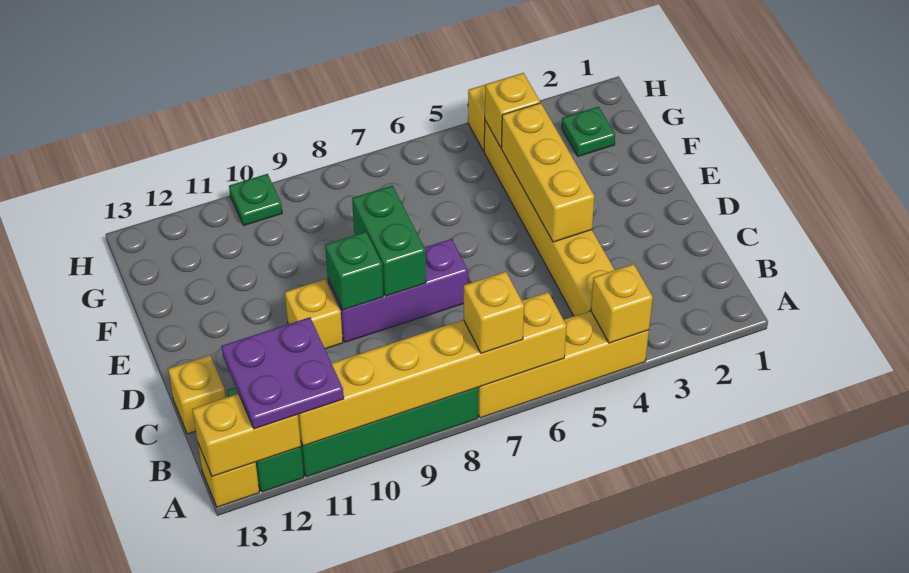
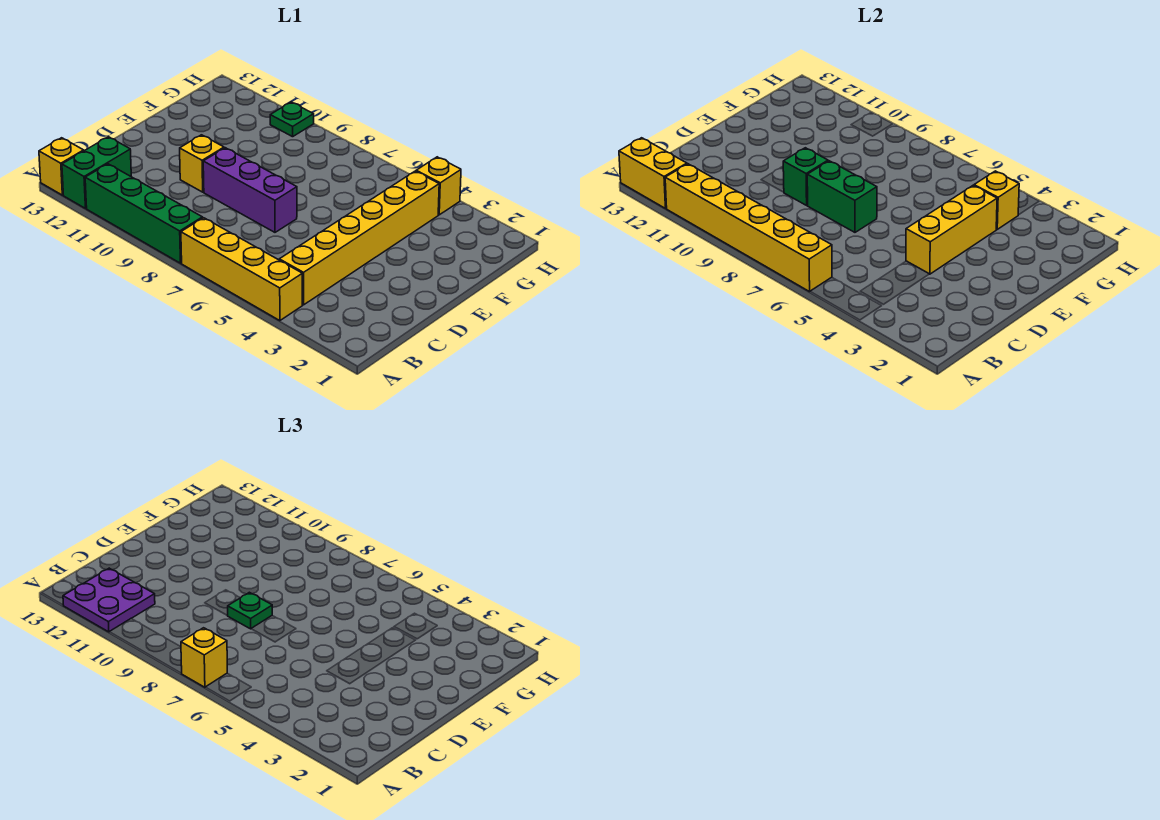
yellow 1x1 brick [591,264,653,343] -> none
yellow 1x1 brick [168,355,226,434] -> none
green 1x2 brick [352,185,426,296] -> green 1x2 brick turned to [807,161,877,232]
green 1x1 plate [562,107,615,156] -> green 1x1 plate moved to [227,592,272,629]

